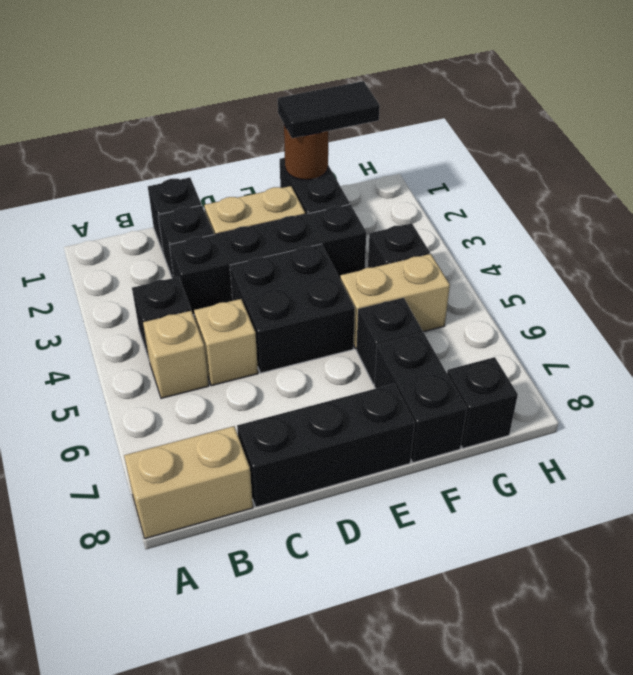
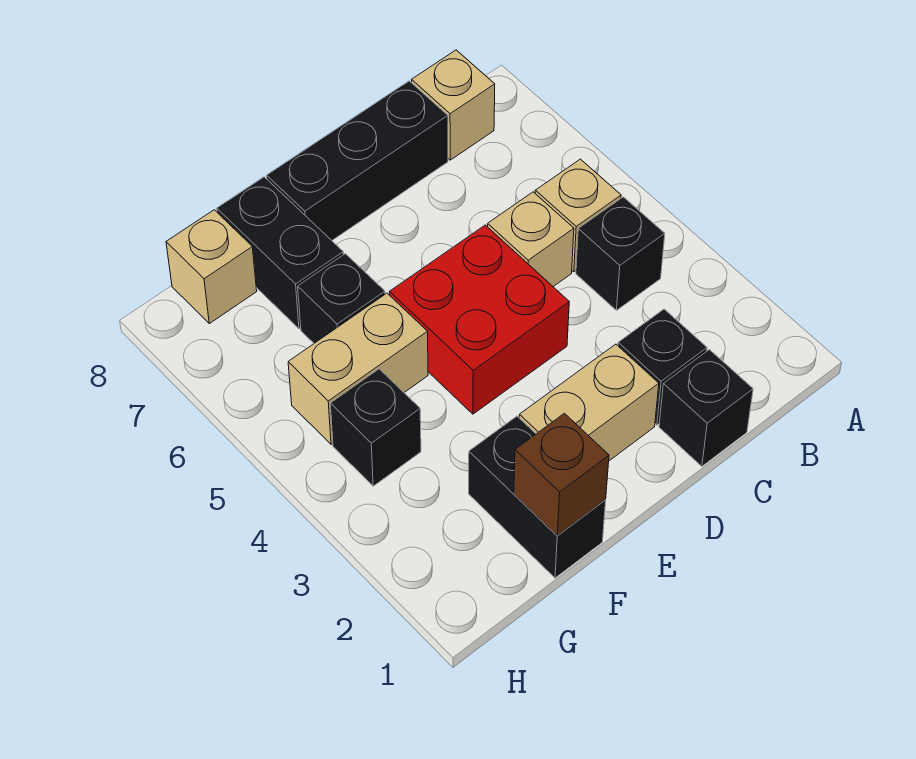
tan 1x2 brick [124,426,253,539] -> tan 1x1 brick [412,50,495,160]
black 1x4 brick [170,204,366,315] -> none
black 2x2 brick [230,244,355,373] -> red 2x2 brick [390,225,569,414]
brown 1x1 round brick [284,125,328,180] -> brown 1x1 brick [514,413,609,536]
black 1x2 tile [278,81,380,138] -> none
black 1x1 brick [447,357,518,448] -> tan 1x1 brick [166,210,257,324]

